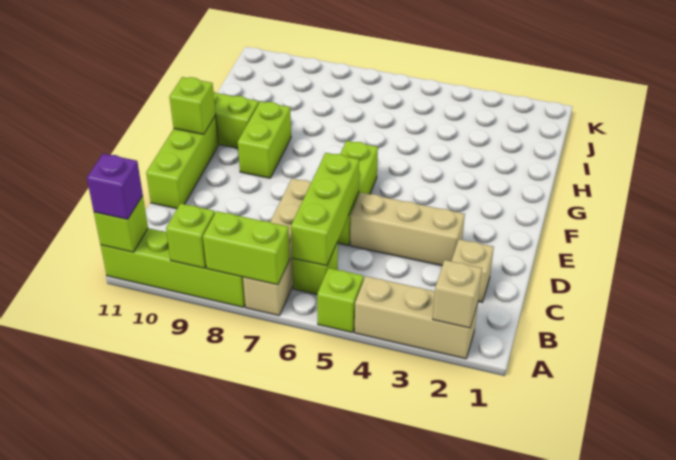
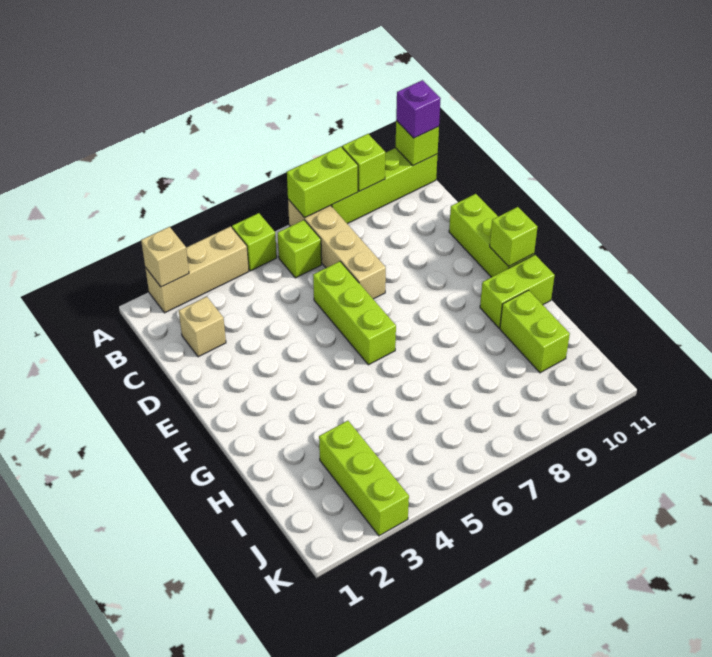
lime 1x3 brick [291,153,359,266] -> lime 1x3 brick moved to [319,421,409,536]
tan 1x3 brick [350,192,465,266] -> none
lime 1x2 brick [238,101,291,178] -> lime 1x2 brick moved to [500,290,570,373]

